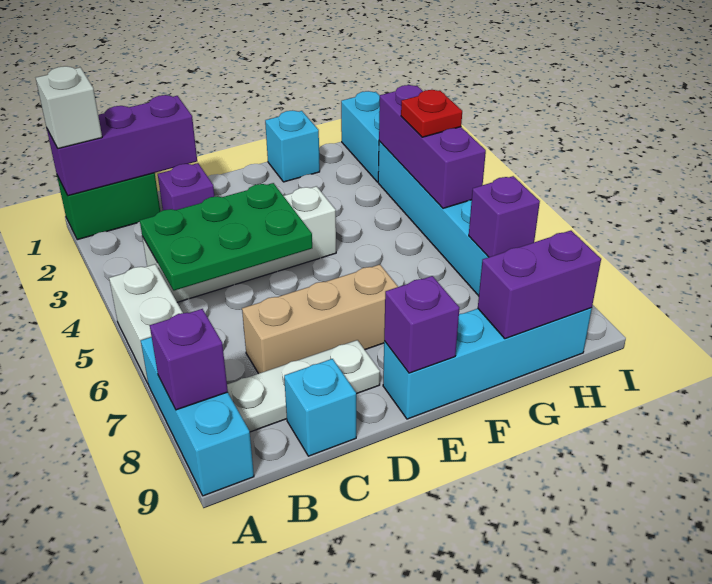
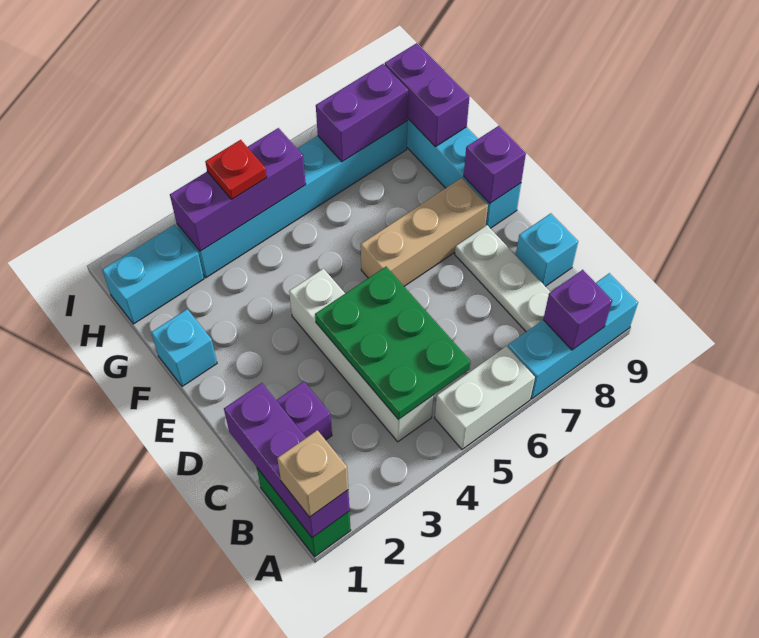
white 1x1 brick [36,66,102,149] -> tan 1x1 brick [277,430,348,517]
tan 1x3 brick [242,265,398,374] -> tan 1x3 brick turned to [361,178,488,286]
purple 1x1 brick [469,176,540,257] -> purple 1x2 brick [316,64,408,162]

